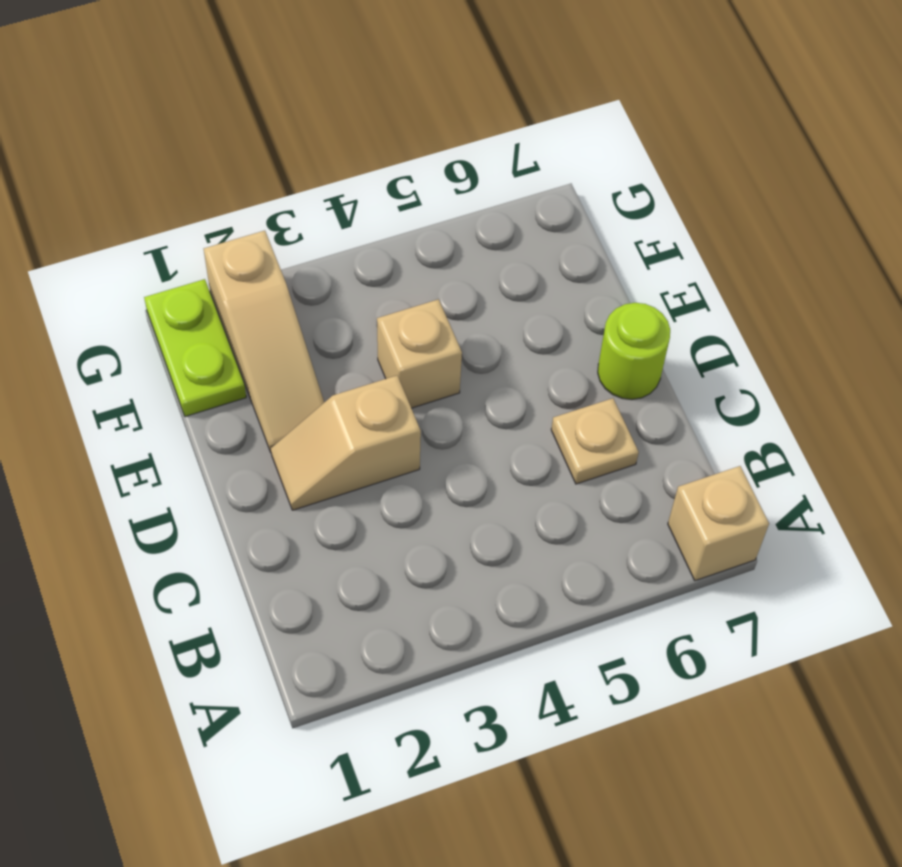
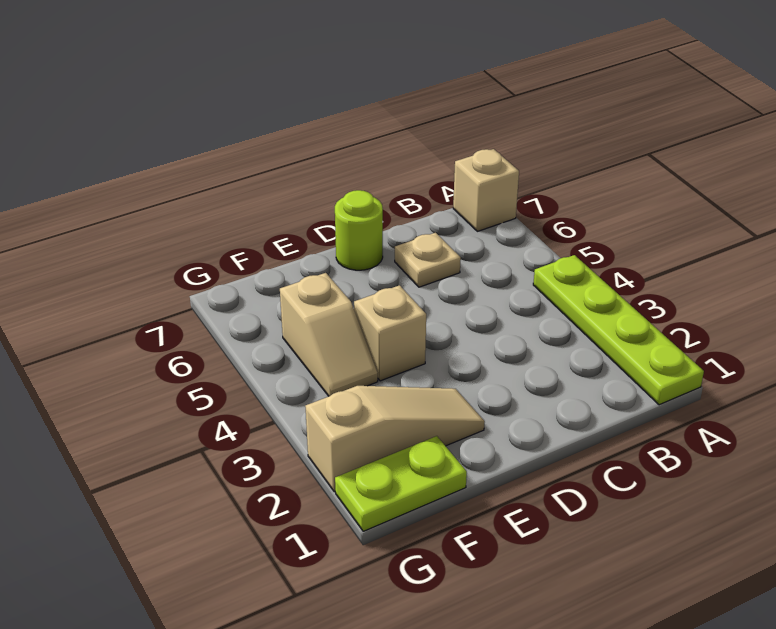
none -> lime 1x4 plate [533,255,704,405]
tan 1x2 slope [271,376,421,510] -> tan 1x2 slope moved to [280,273,378,396]

